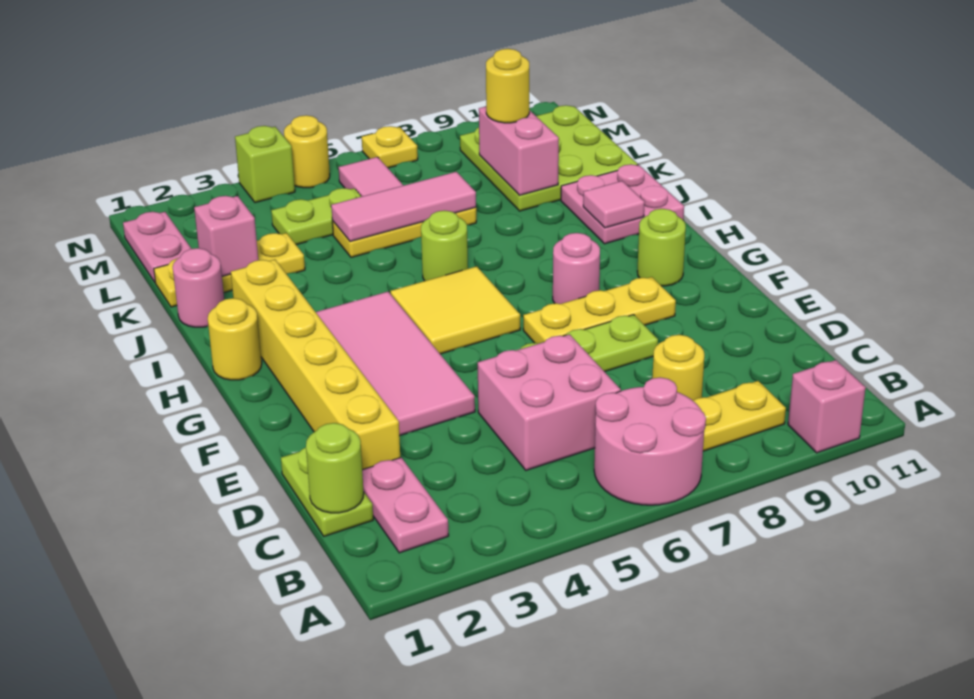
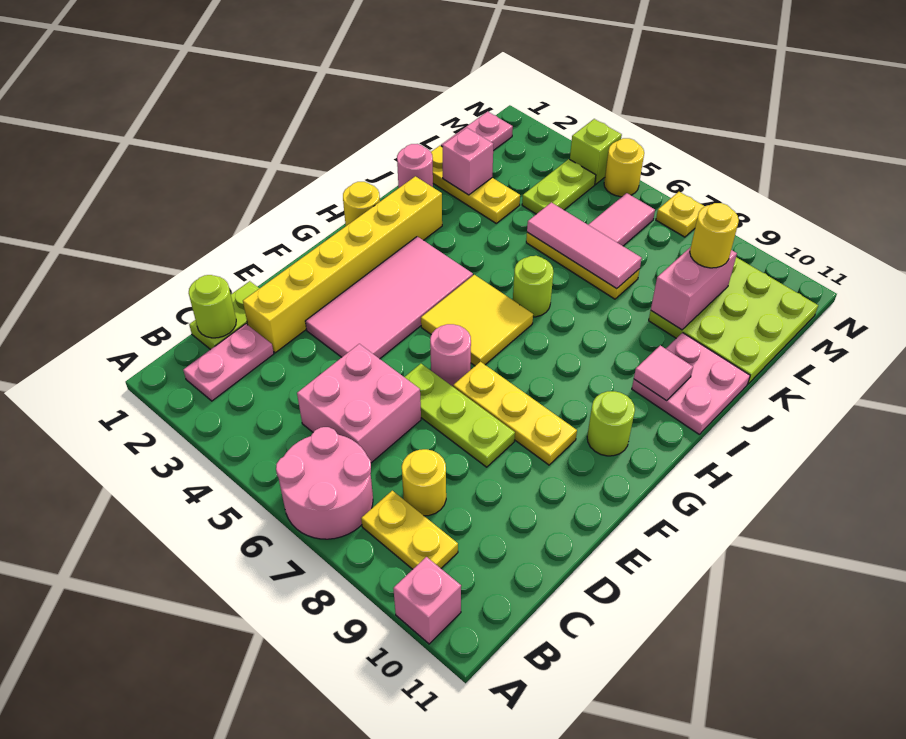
pink 1x1 round brick [553,233,600,304] -> pink 1x1 round brick moved to [430,324,471,386]
lime 1x2 plate [271,188,362,245] -> lime 1x2 plate turned to [522,159,596,214]

